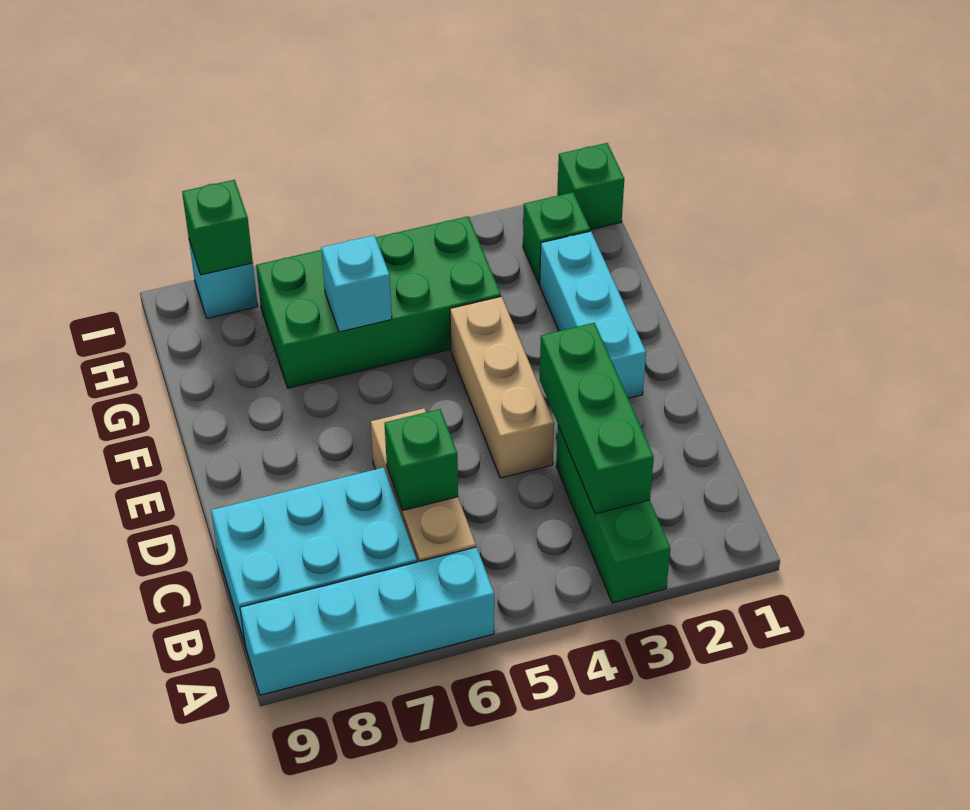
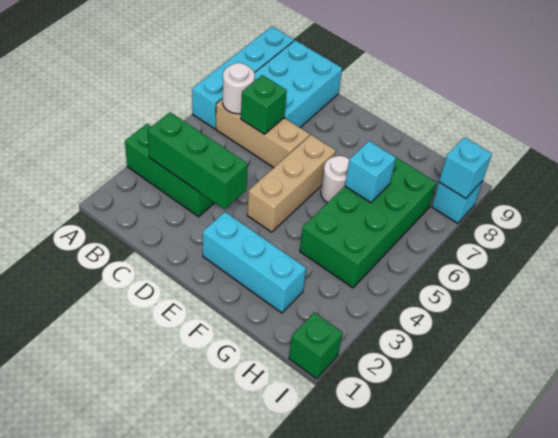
none -> white 1x1 round brick [223,63,255,114]
tan 1x3 brick [450,296,554,478] -> tan 1x3 brick turned to [247,135,336,232]
none -> white 1x1 round brick [321,156,350,203]
green 1x1 brick [523,192,590,284] -> none
green 1x1 brick [182,180,253,275] -> cyan 1x1 brick [439,137,492,198]

